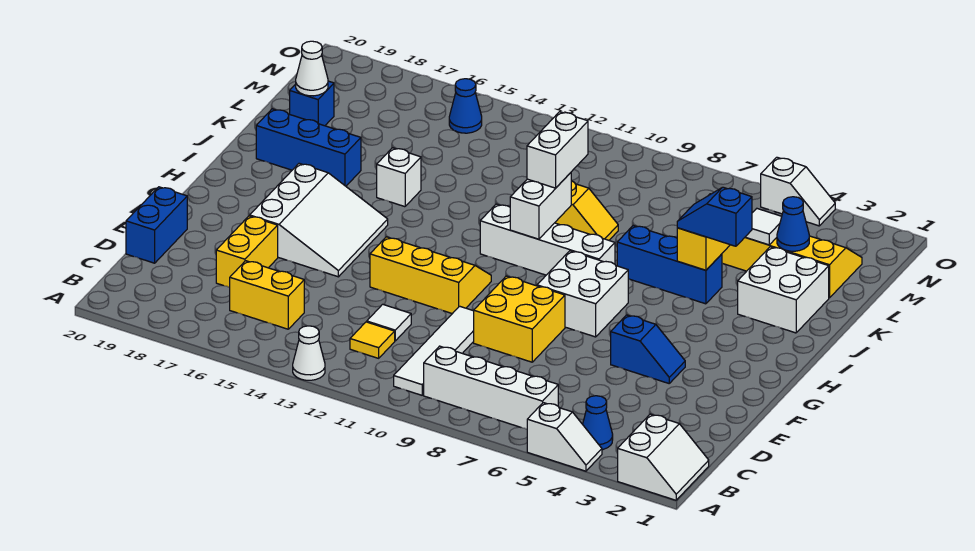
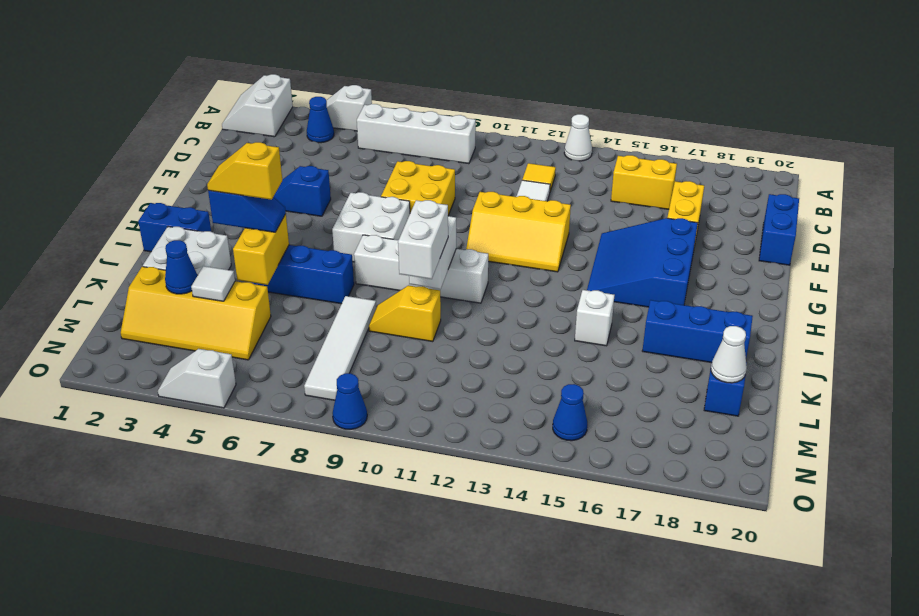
white 1x4 tile [394,306,474,395] -> white 1x4 tile moved to [304,296,376,400]
white 3x3 slope [250,163,388,277] -> blue 3x3 slope [587,218,698,307]
none -> blue 1x2 brick [138,203,211,252]
none -> yellow 1x2 slope [207,142,282,200]
none -> blue 1x1 cone [333,373,367,429]

